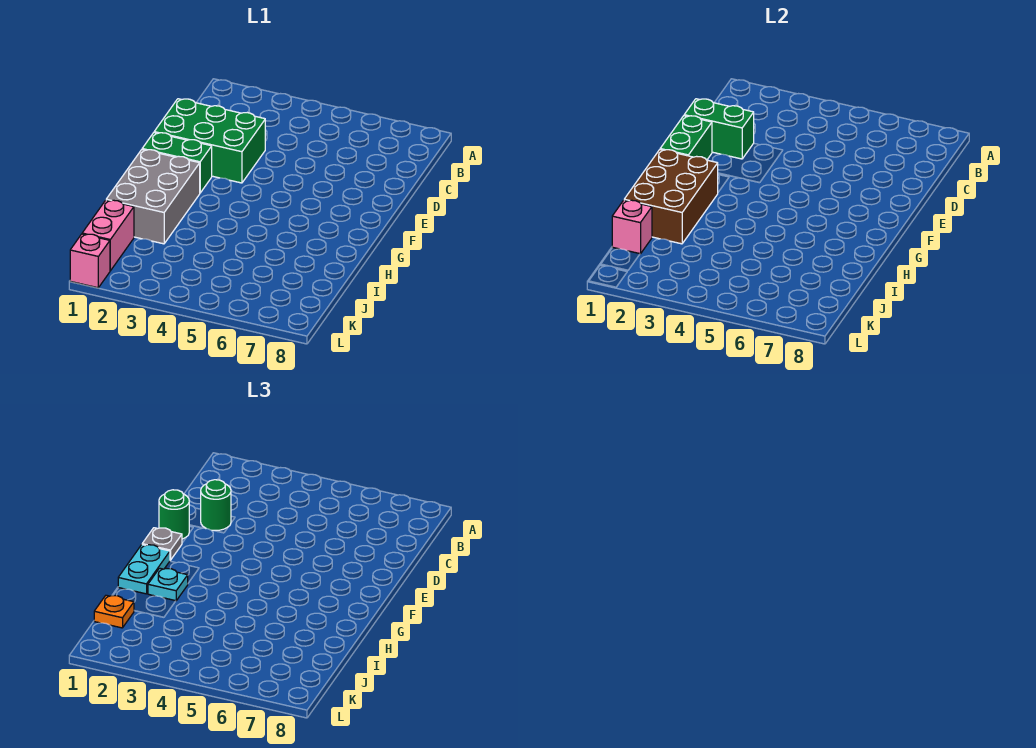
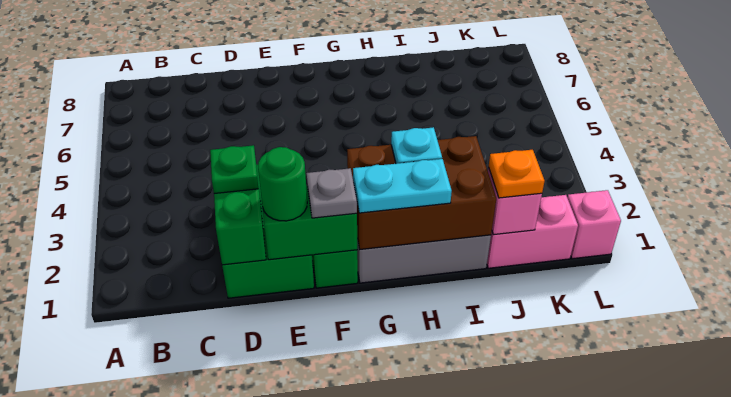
green 1x1 round brick [201,480,231,531] -> green 1x1 plate [210,145,258,194]

